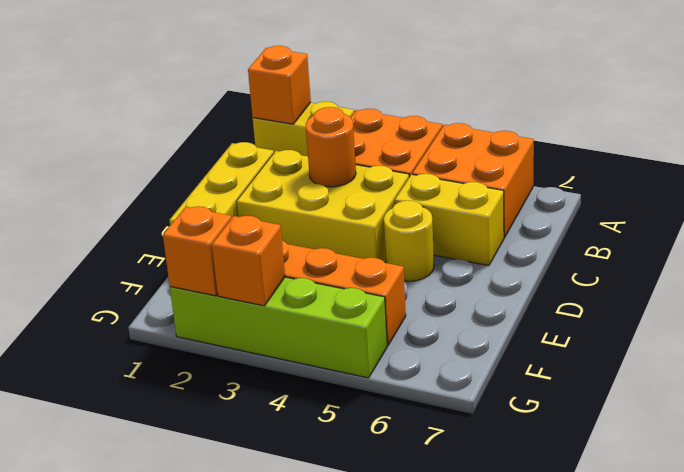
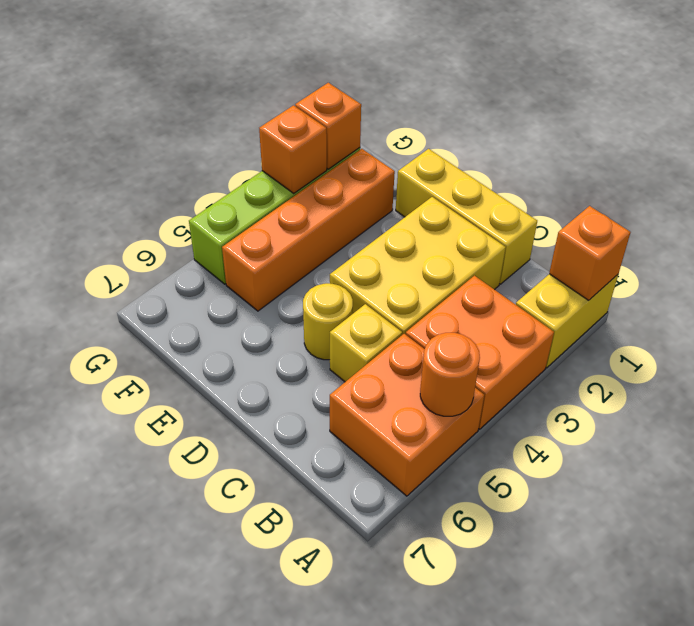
orange 1x1 round brick [306,107,356,187] -> orange 1x1 round brick moved to [420,333,480,416]
yellow 1x2 brick [395,174,504,266] -> yellow 1x1 brick [330,304,402,382]

